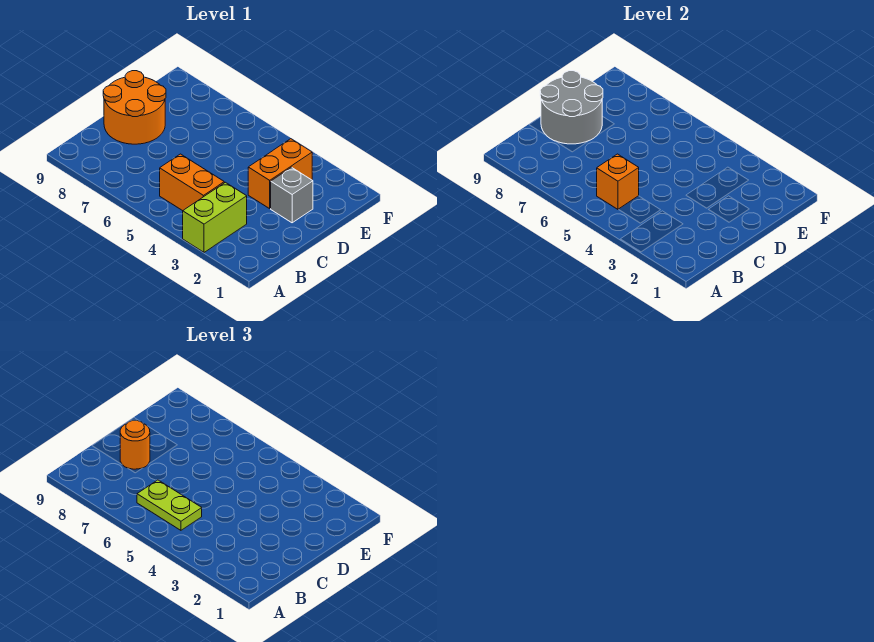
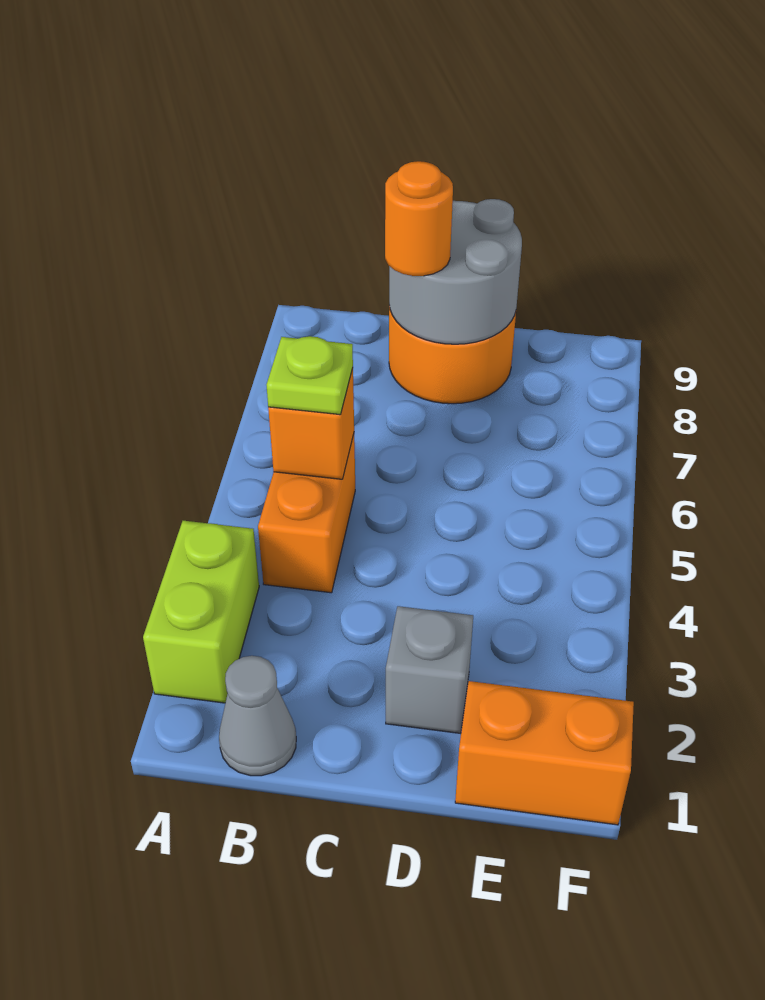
lime 1x2 brick [183,182,247,252] -> lime 1x2 brick turned to [143,521,259,703]
none -> grey 1x1 cone [219,656,296,776]
lime 1x2 plate [137,480,202,530] -> lime 1x1 plate [267,336,353,415]
orange 1x2 brick [248,139,312,209] -> orange 1x2 brick moved to [455,681,634,825]

